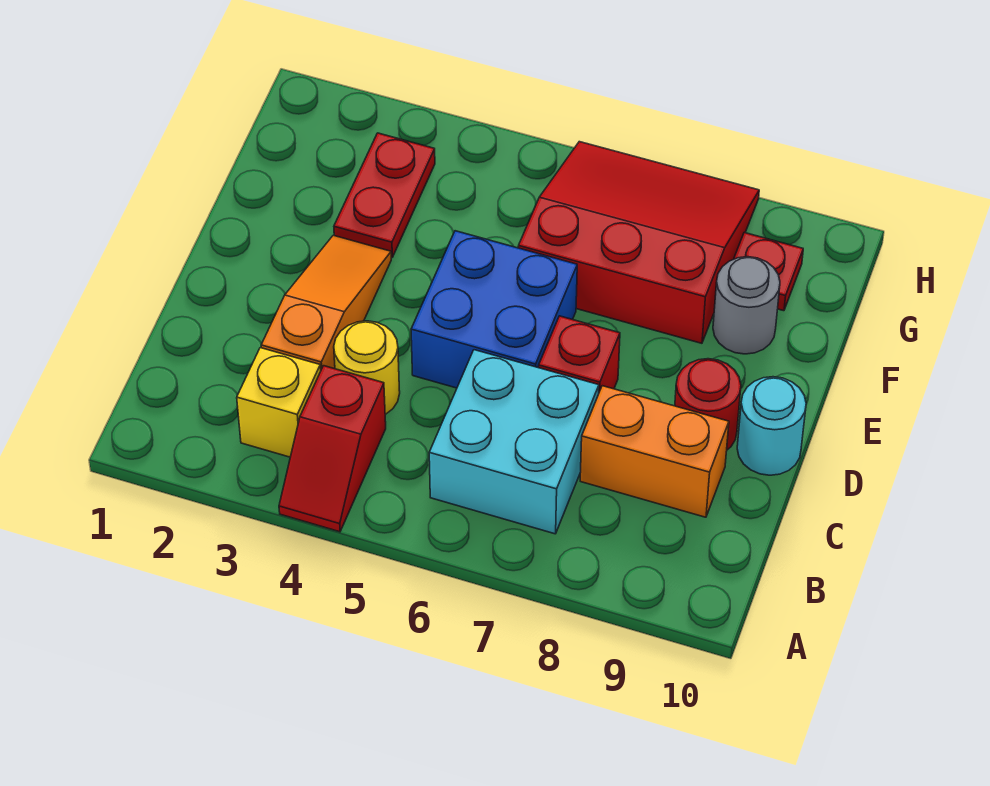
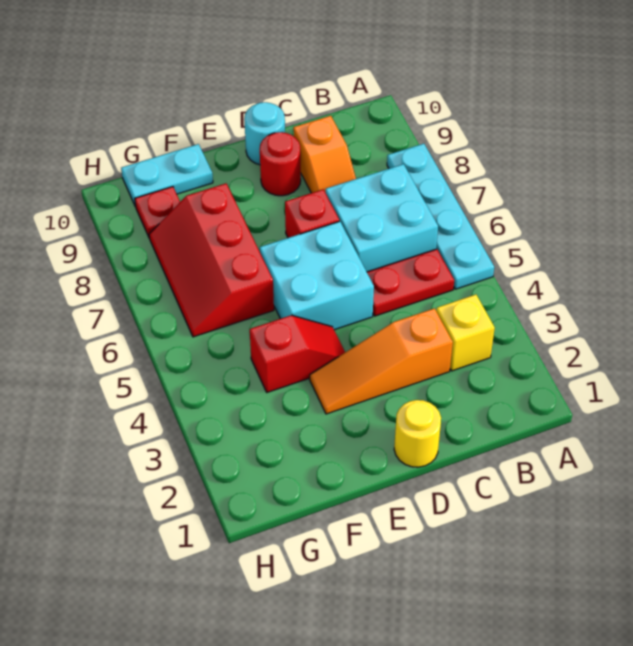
red 1x2 slope [279,366,386,532] -> red 1x2 slope moved to [250,315,345,392]
none -> cyan 1x4 plate [387,144,494,289]
yellow 1x1 round brick [334,321,400,414] -> yellow 1x1 round brick moved to [394,400,441,467]
orange 1x2 brick [580,386,729,517] -> orange 1x2 slope [293,116,356,193]
blue 2x2 brick [411,231,577,388] -> cyan 2x2 brick [260,221,374,330]
red 1x2 plate [334,133,435,257] -> red 1x2 plate moved to [367,249,454,316]
red 3x3 slope [518,142,759,343] -> red 2x3 slope [149,183,274,337]
grey 1x1 round brick [713,257,780,354] -> none
none -> cyan 1x2 plate [121,144,213,207]

